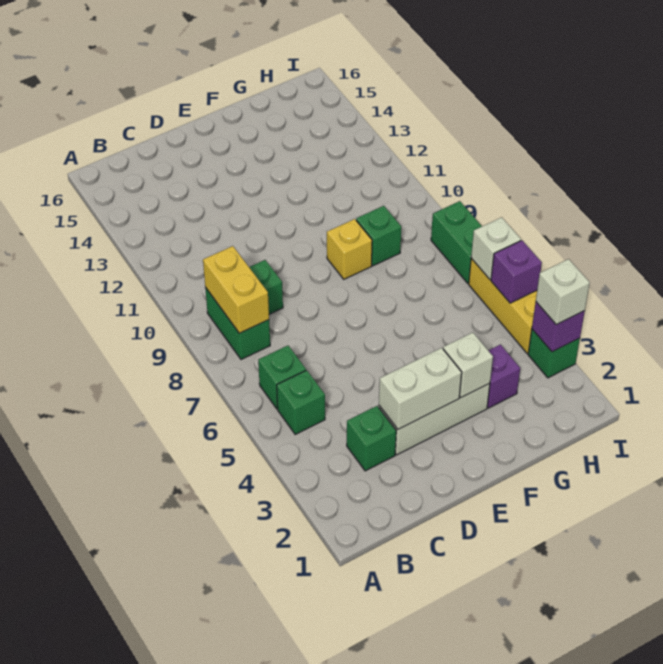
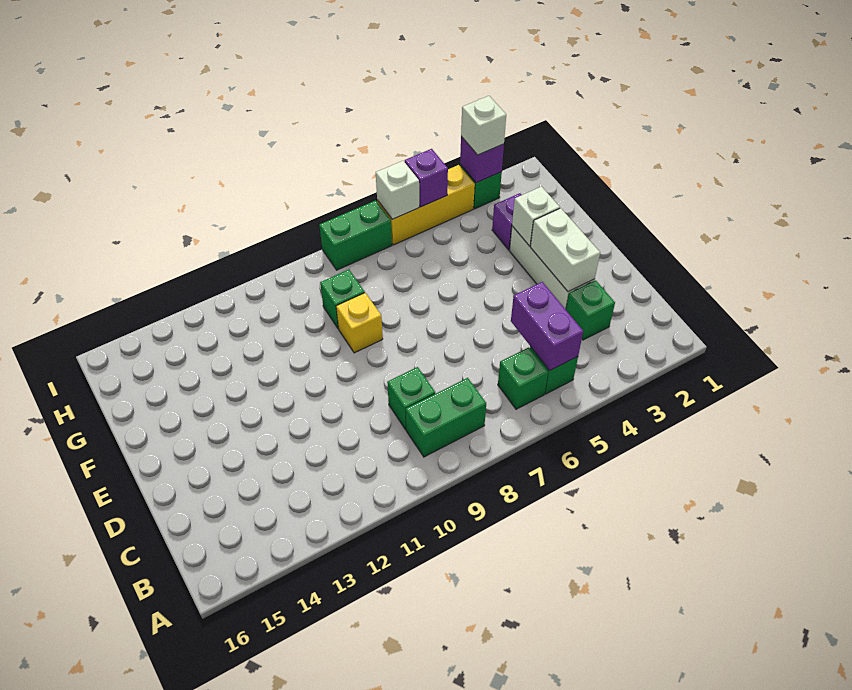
none -> purple 1x2 brick [511,282,583,370]
yellow 1x2 brick [203,246,269,333] -> none

